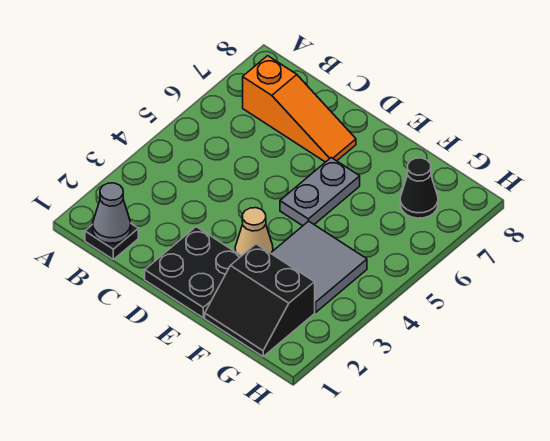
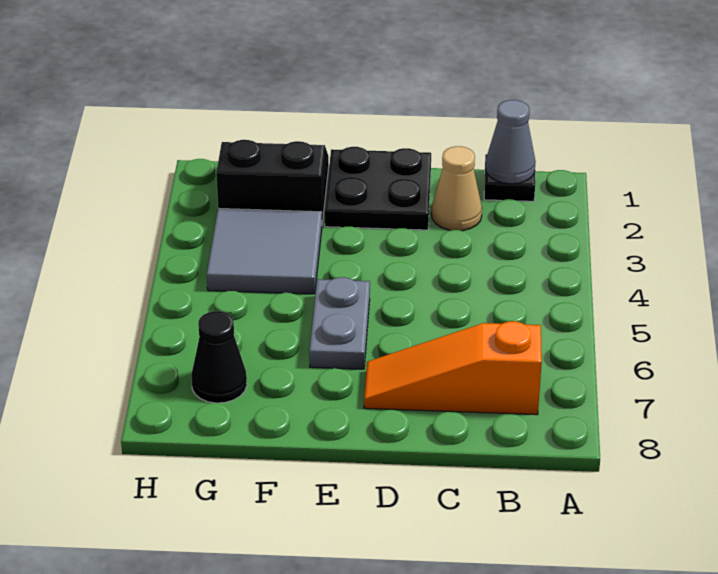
tan 1x1 cone [235,208,273,256] -> tan 1x1 cone moved to [431,146,482,231]

